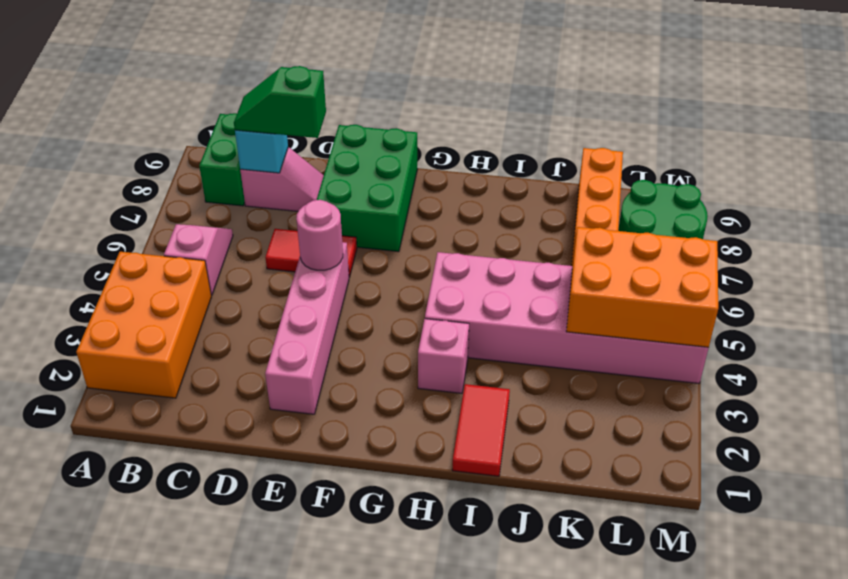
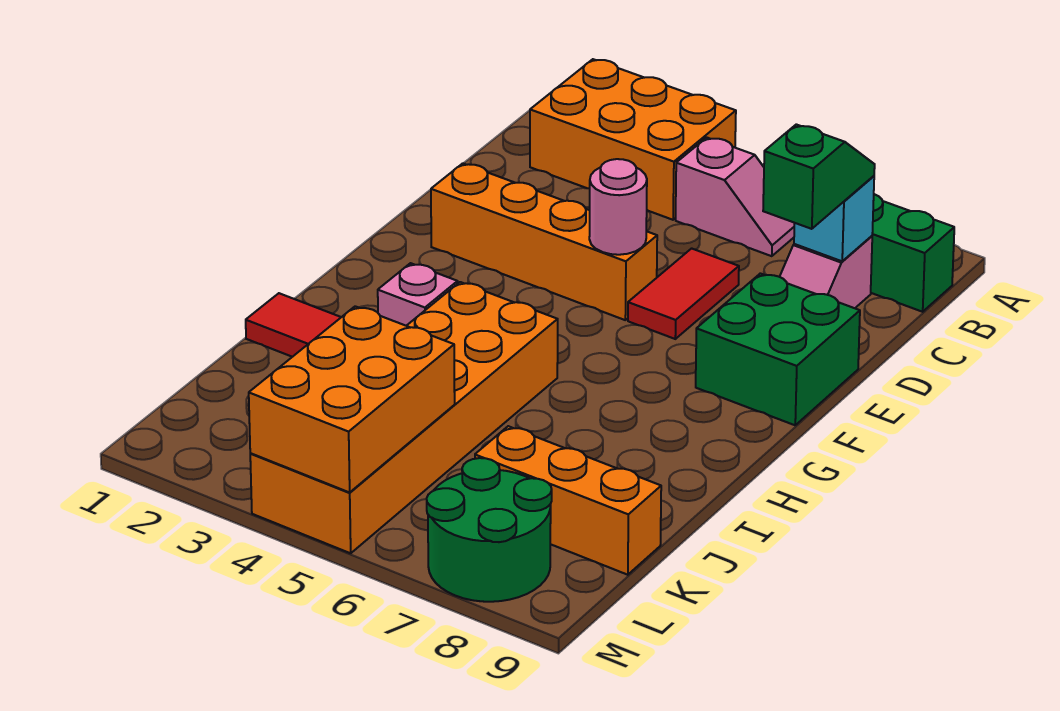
pink 1x4 brick [265,242,349,414] -> orange 1x4 brick [431,163,657,320]
green 2x3 brick [317,125,418,252] -> green 2x2 brick [696,273,860,425]
pink 2x6 brick [425,252,708,383] -> orange 2x6 brick [250,282,558,553]

